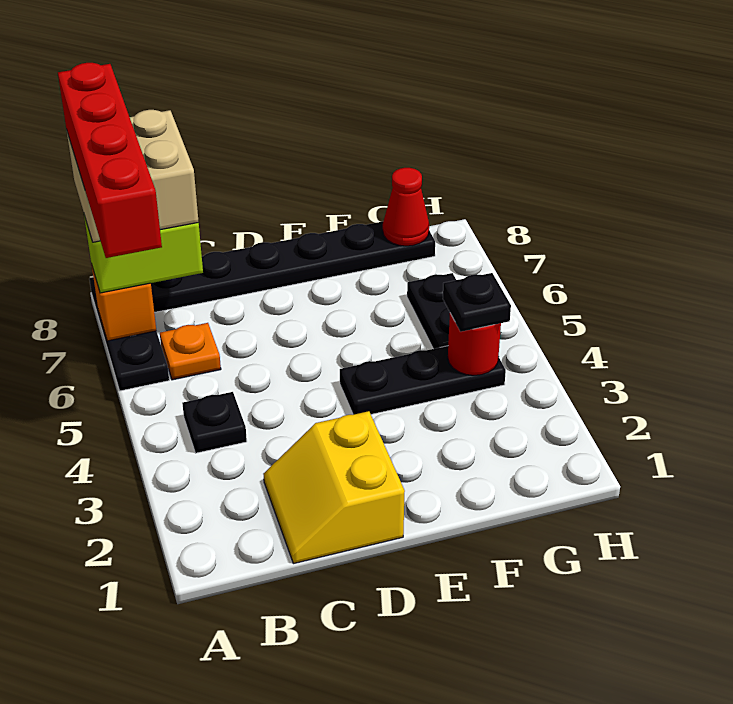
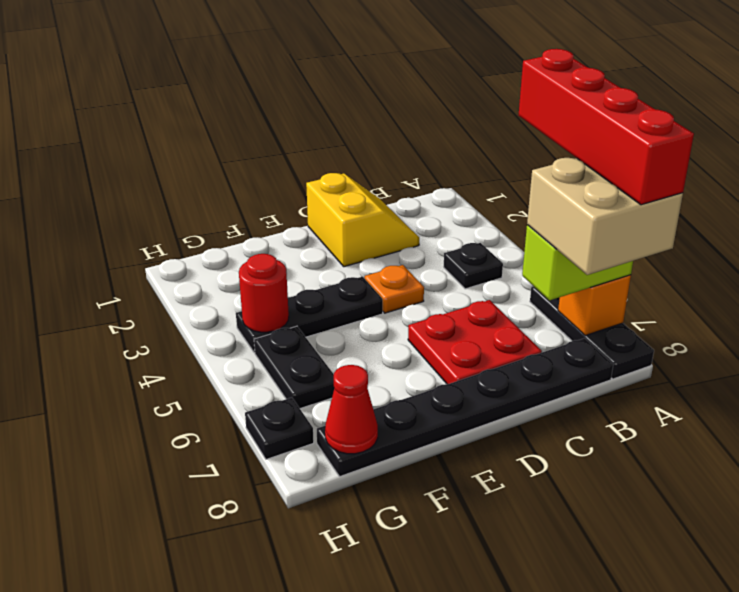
orange 1x1 plate [160,323,221,380] -> orange 1x1 plate moved to [365,265,424,313]
none -> red 2x2 plate [408,300,542,384]
black 1x1 plate [443,273,511,332] -> black 1x1 plate moved to [245,397,314,459]

